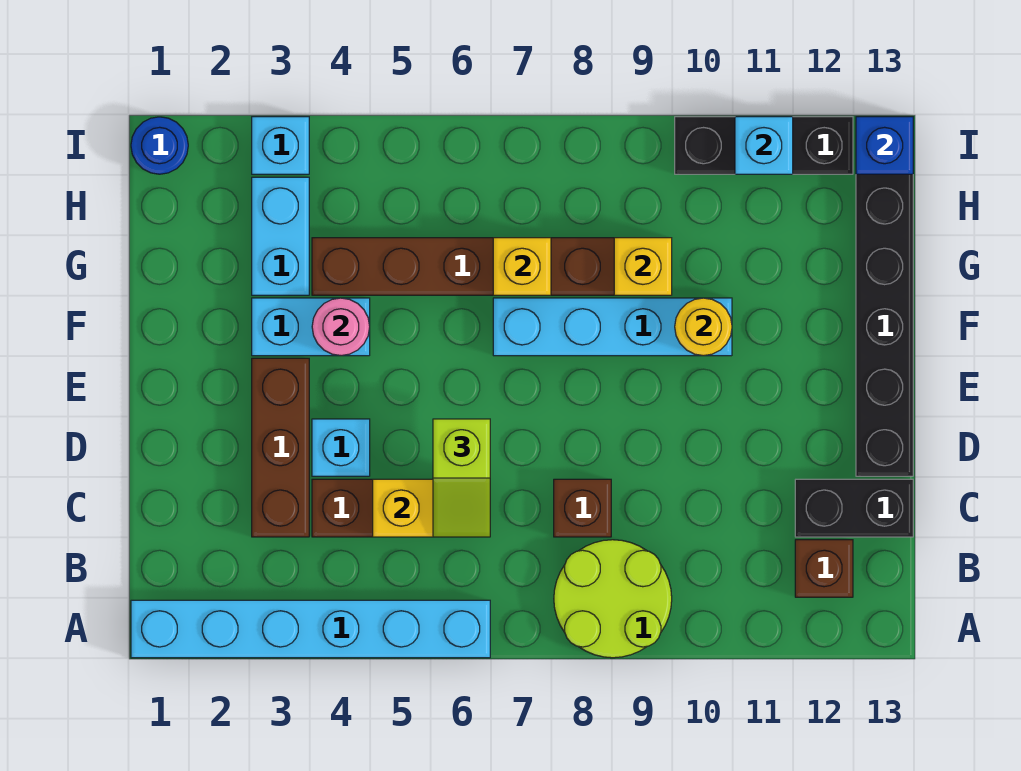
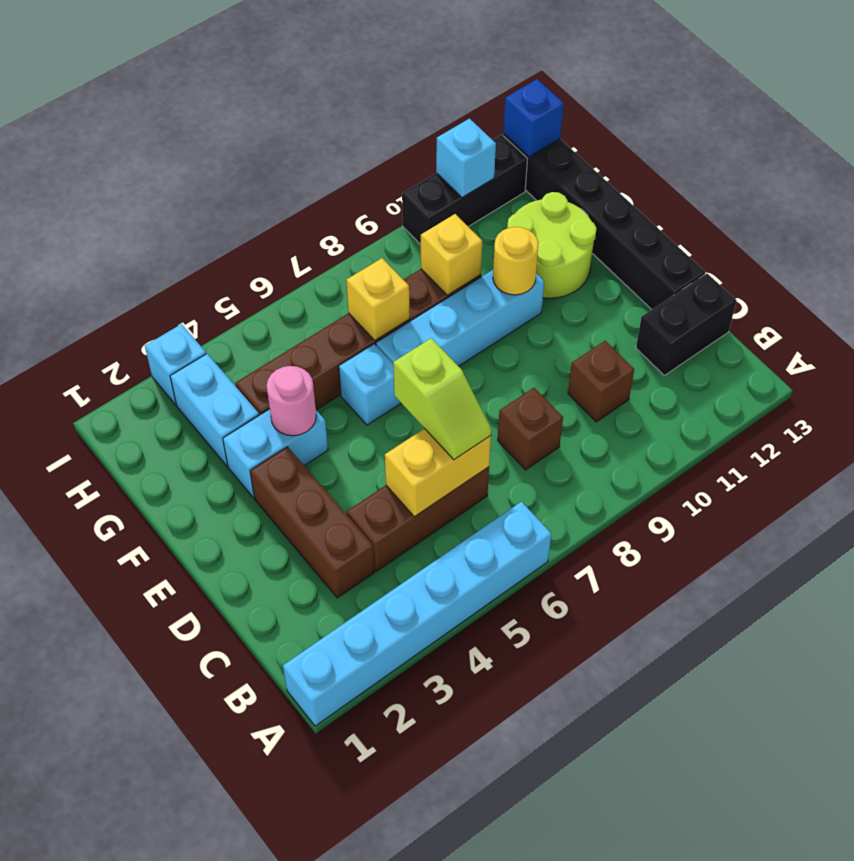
lime 2x2 round brick [554,540,672,658] -> lime 2x2 round brick moved to [507,192,596,298]
brown 1x1 brick [795,540,853,597] -> brown 1x1 brick moved to [568,341,634,422]
cyan 1x1 brick [312,419,370,476] -> cyan 1x1 brick moved to [339,344,401,425]
blue 1x1 round brick [131,117,188,174] -> none

